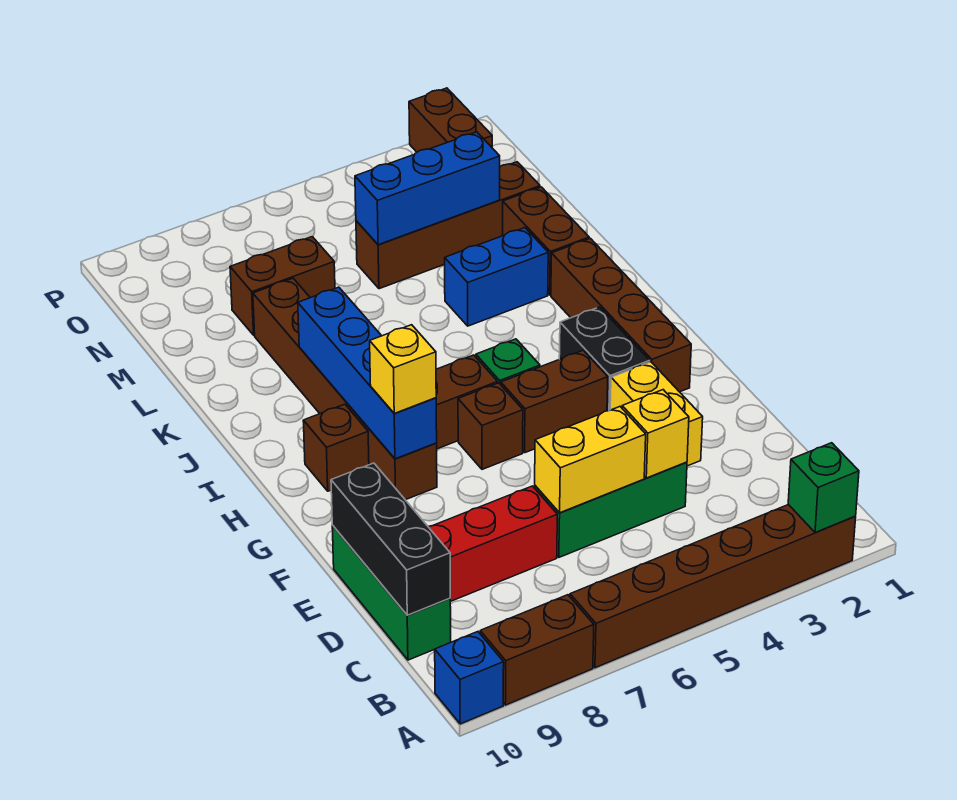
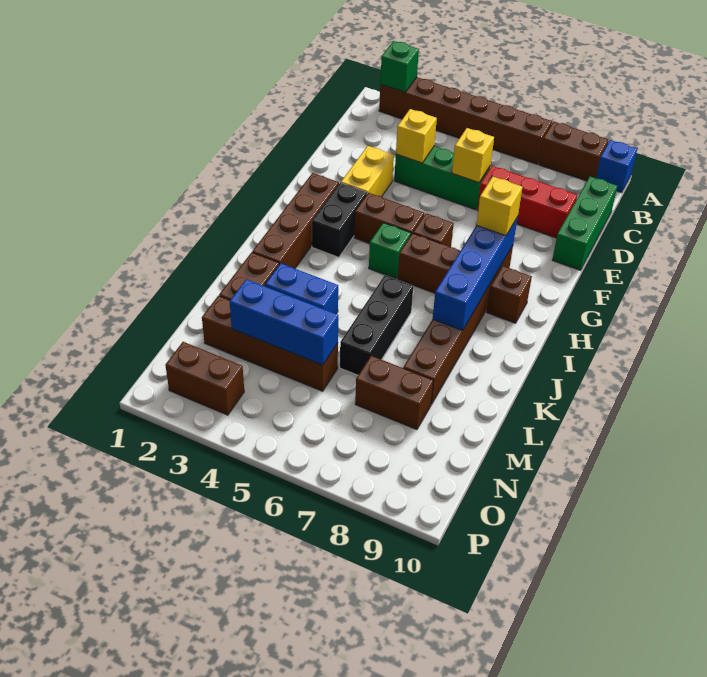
black 1x3 brick [331,463,450,615] -> black 1x3 brick moved to [340,275,413,375]
yellow 1x2 brick [535,407,646,513] -> yellow 1x1 brick [452,128,494,183]
brown 1x2 brick [409,88,492,152] -> brown 1x2 brick turned to [165,342,244,415]

